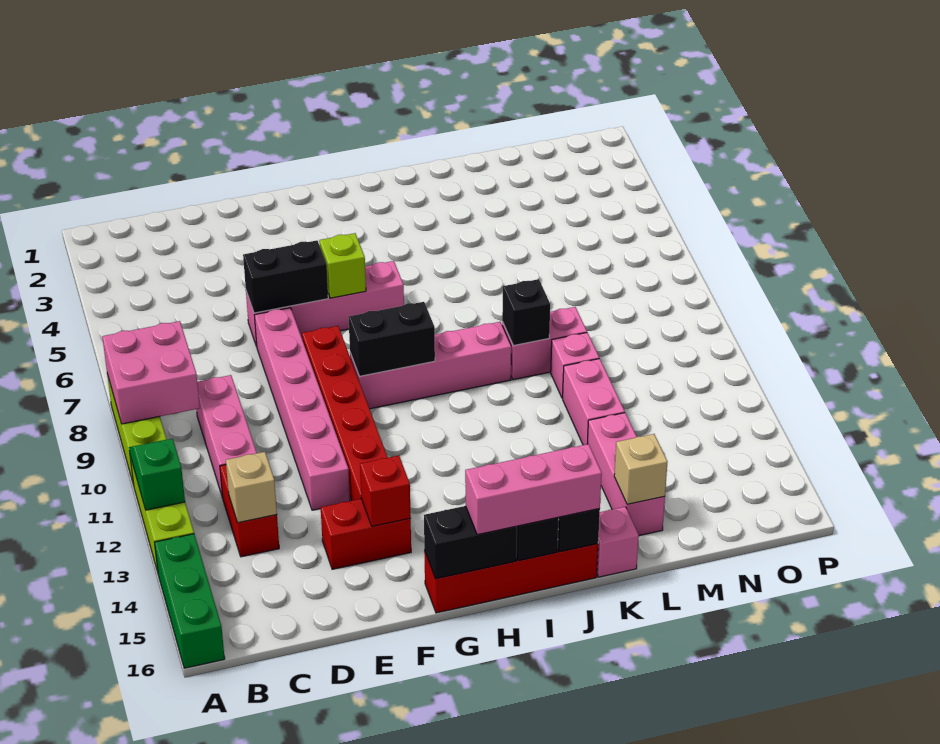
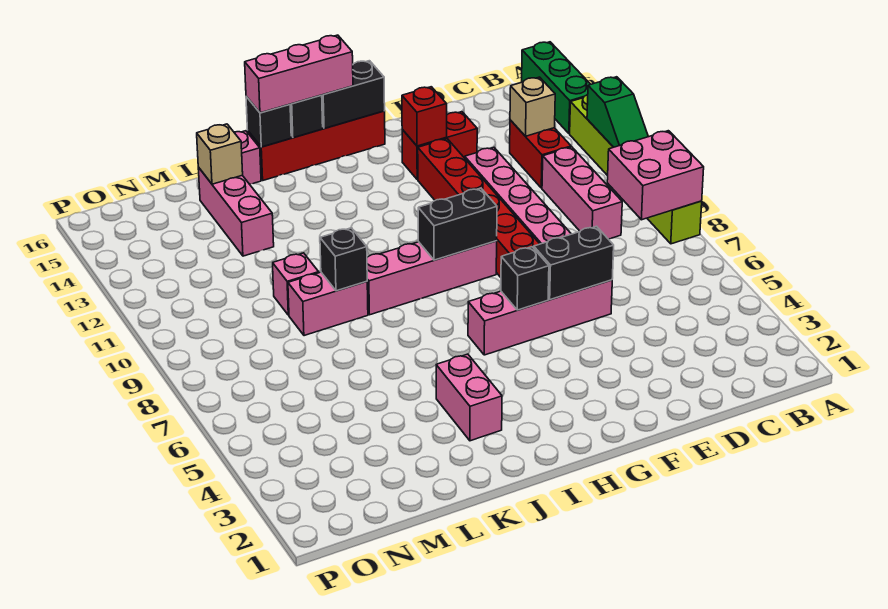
lime 1x1 brick [319,233,366,298] -> black 1x1 brick [501,247,549,310]
pink 1x2 brick [563,359,625,445] -> pink 1x2 brick moved to [436,354,502,441]

